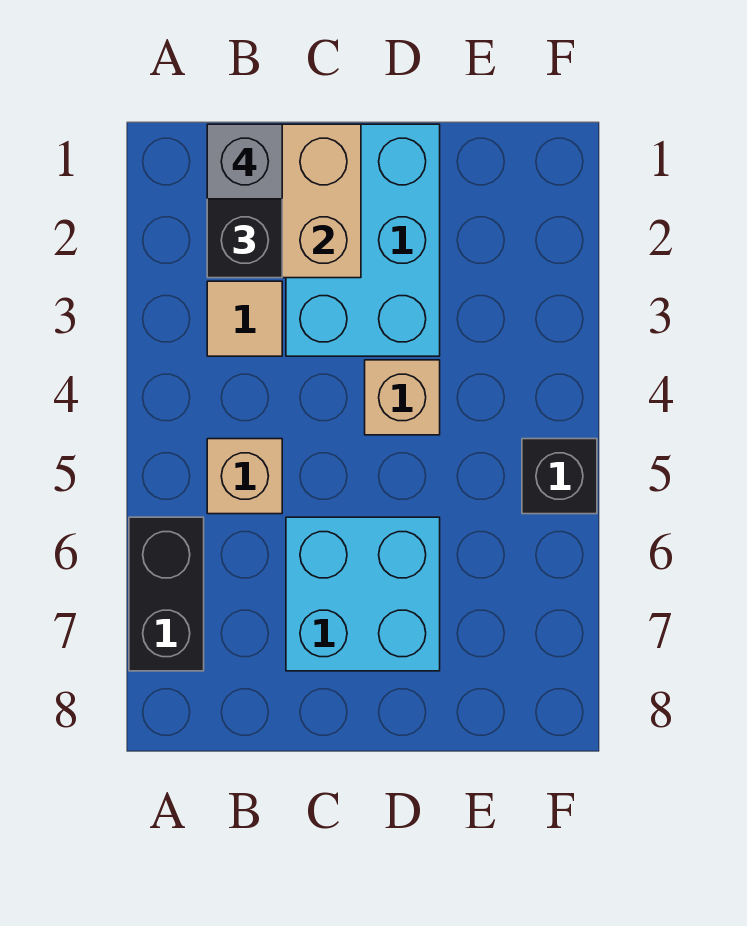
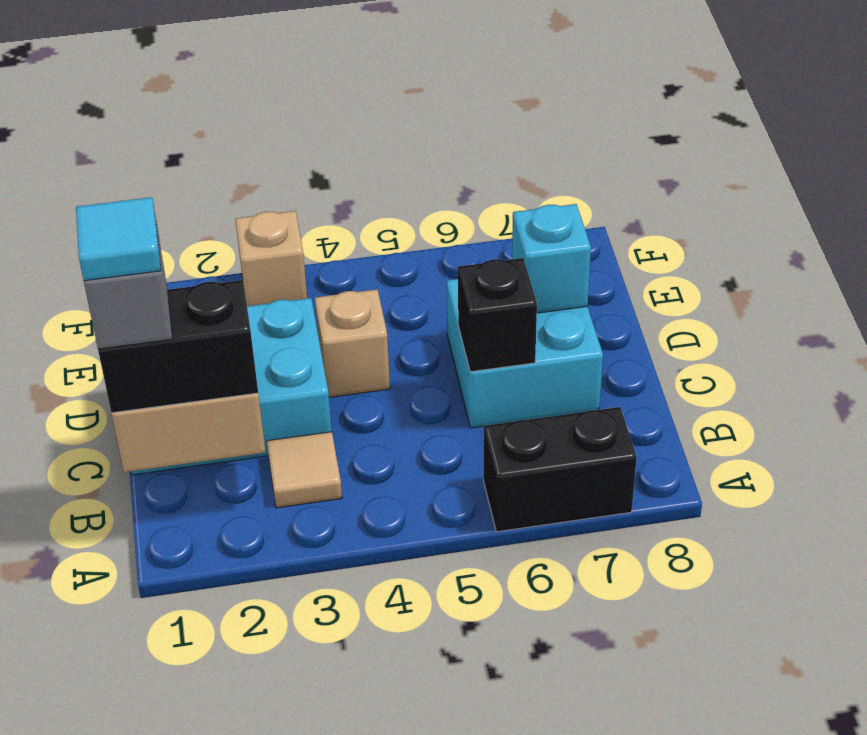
none -> cyan 1x1 tile [76,197,161,281]
tan 1x1 brick [207,439,282,514] -> tan 1x1 brick moved to [235,211,307,306]
none -> cyan 1x1 brick [512,204,591,313]
black 1x1 brick [522,439,597,514] -> black 1x1 brick moved to [458,258,537,372]

